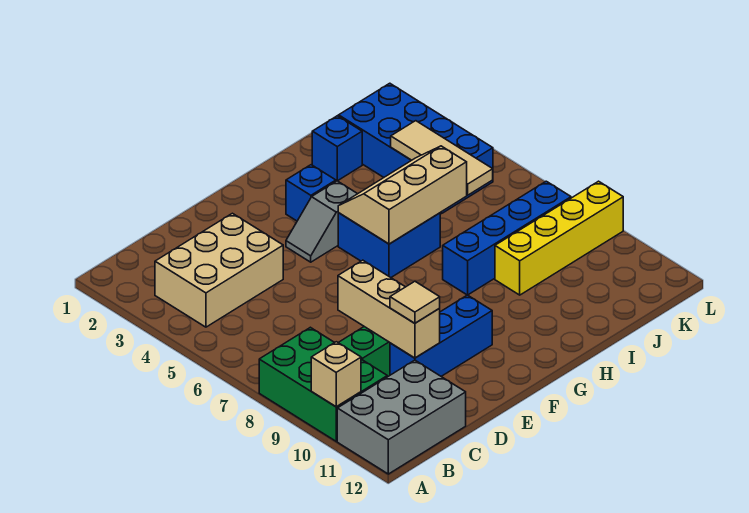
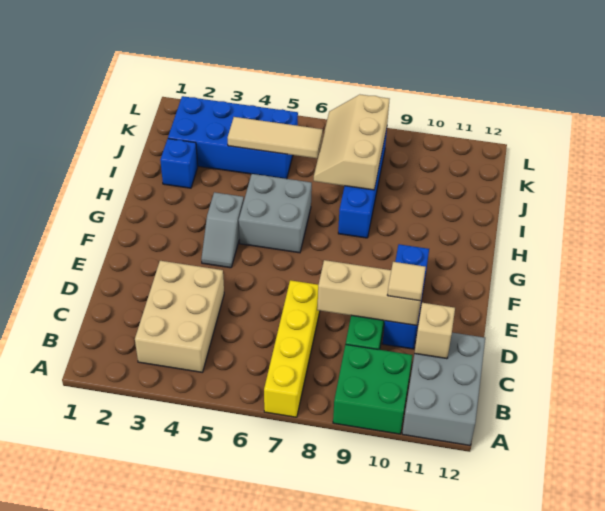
green 2x3 brick [259,327,387,441] -> green 2x2 brick [333,344,412,434]
tan 1x1 brick [311,342,361,407] -> tan 1x1 brick moved to [414,303,455,359]
blue 1x1 brick [286,165,336,221] -> none
blue 2x2 brick [338,213,440,277] -> grey 2x2 brick [239,174,312,253]
tan 2x3 slope [338,146,467,244] -> tan 2x3 slope moved to [314,95,389,190]
yellow 1x4 brick [495,181,623,295] -> yellow 1x4 brick moved to [264,280,320,417]

